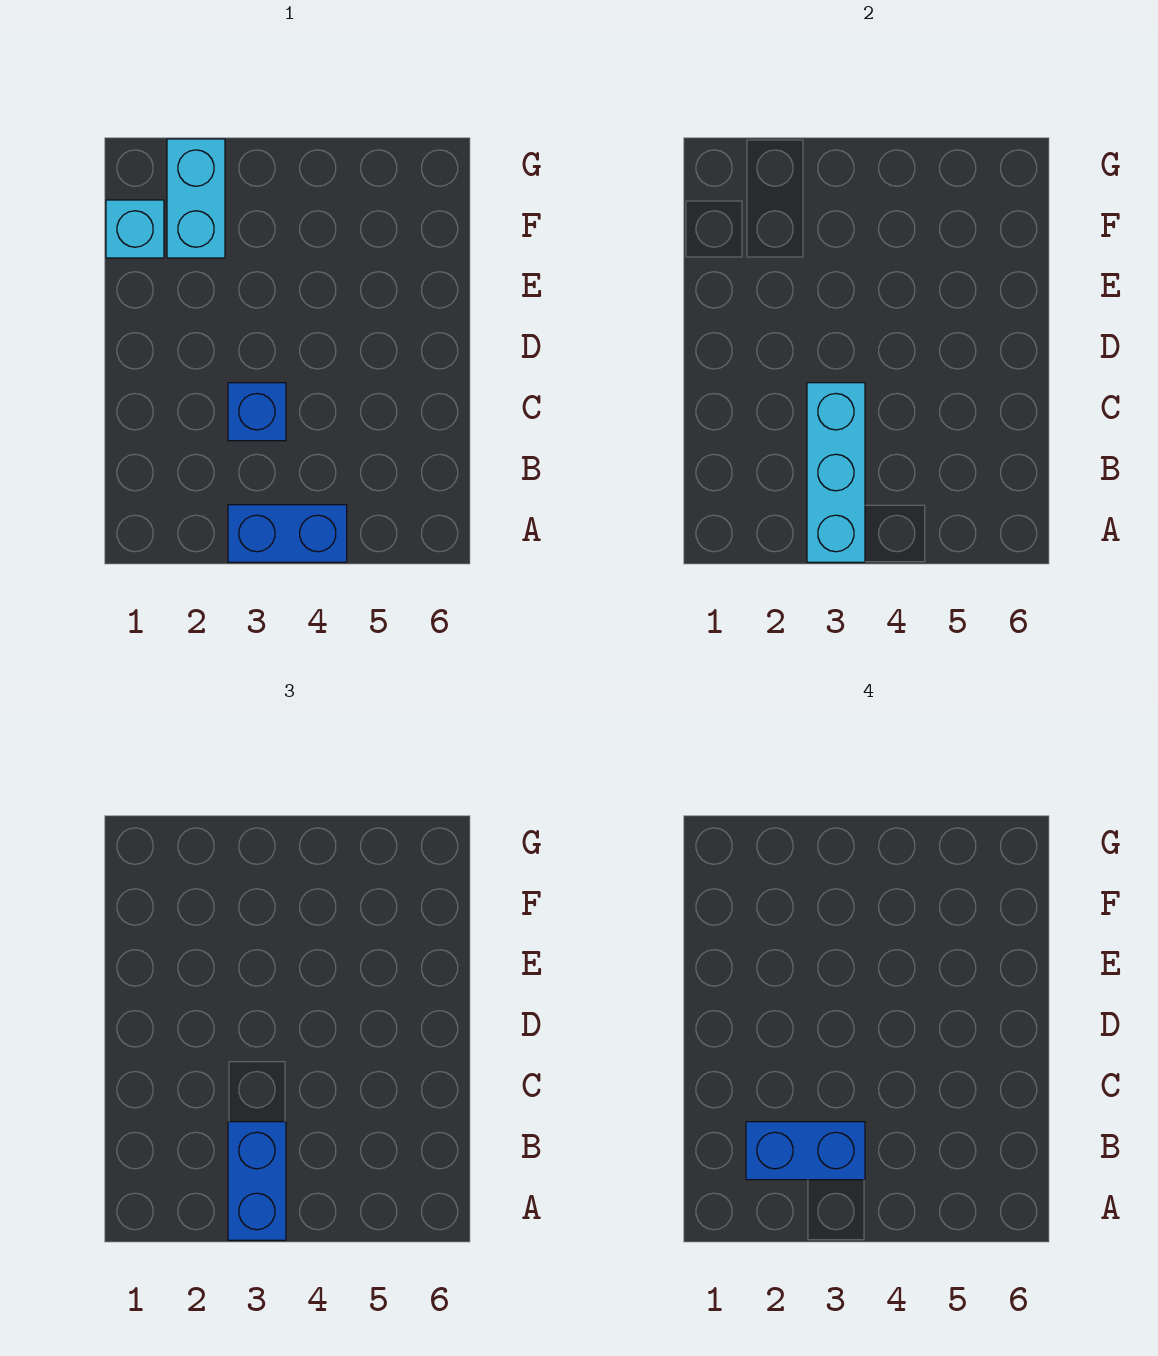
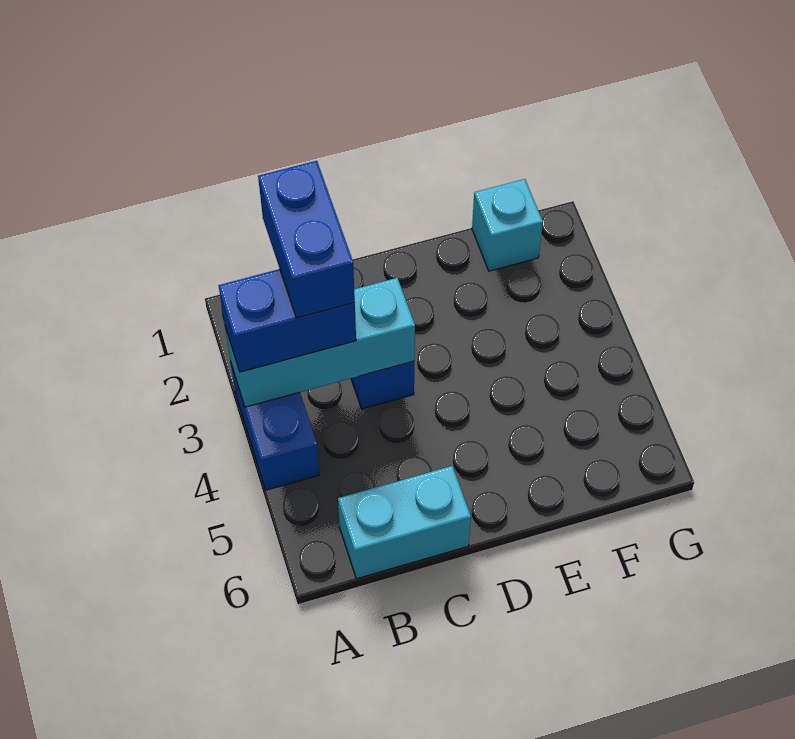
cyan 1x2 brick [167,139,225,258] -> cyan 1x2 brick moved to [338,466,471,579]

